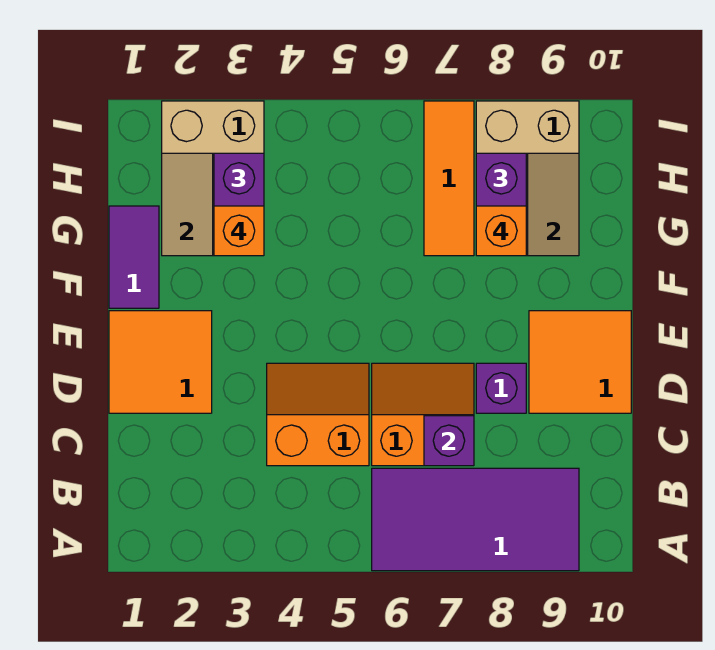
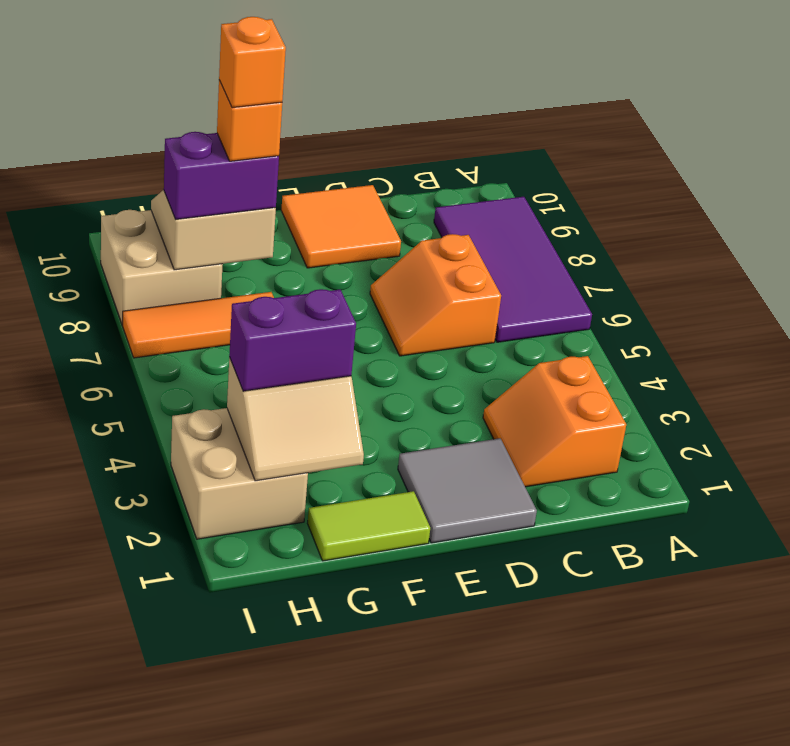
orange 2x2 slope [267,363,369,466] -> orange 2x2 slope moved to [483,356,626,487]
purple 1x1 brick [424,416,474,466] -> none
orange 2x2 tile [109,311,212,413] -> grey 2x2 tile [398,438,537,543]
purple 1x1 brick [476,363,526,413] -> none
purple 1x2 tile [109,206,159,308] -> lime 1x2 tile [307,491,430,561]
orange 1x1 brick [214,206,264,256] -> orange 1x1 brick moved to [219,17,286,108]

